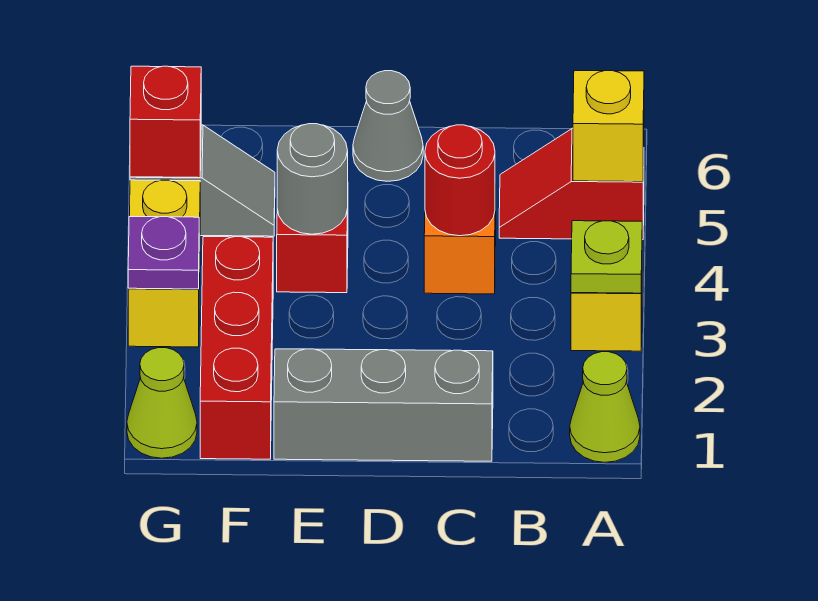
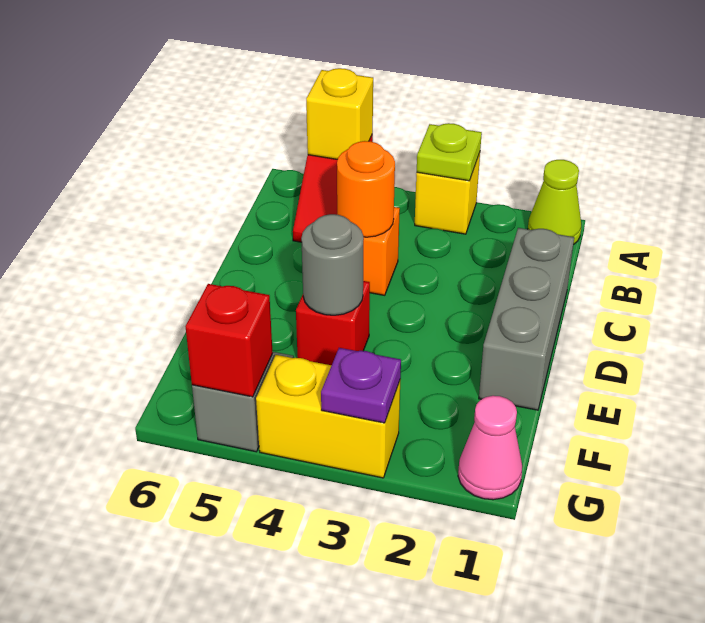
red 1x1 round brick [425,125,495,236] -> orange 1x1 round brick [337,141,395,237]
grey 1x1 cone [353,71,423,181] -> none
red 1x3 brick [200,237,273,459] -> none
lime 1x1 cone [127,348,197,458] -> pink 1x1 cone [458,396,522,500]

